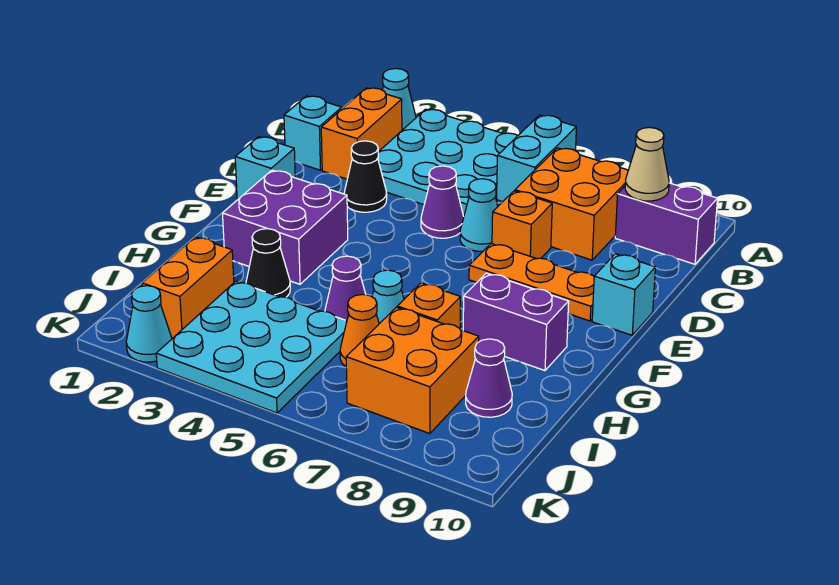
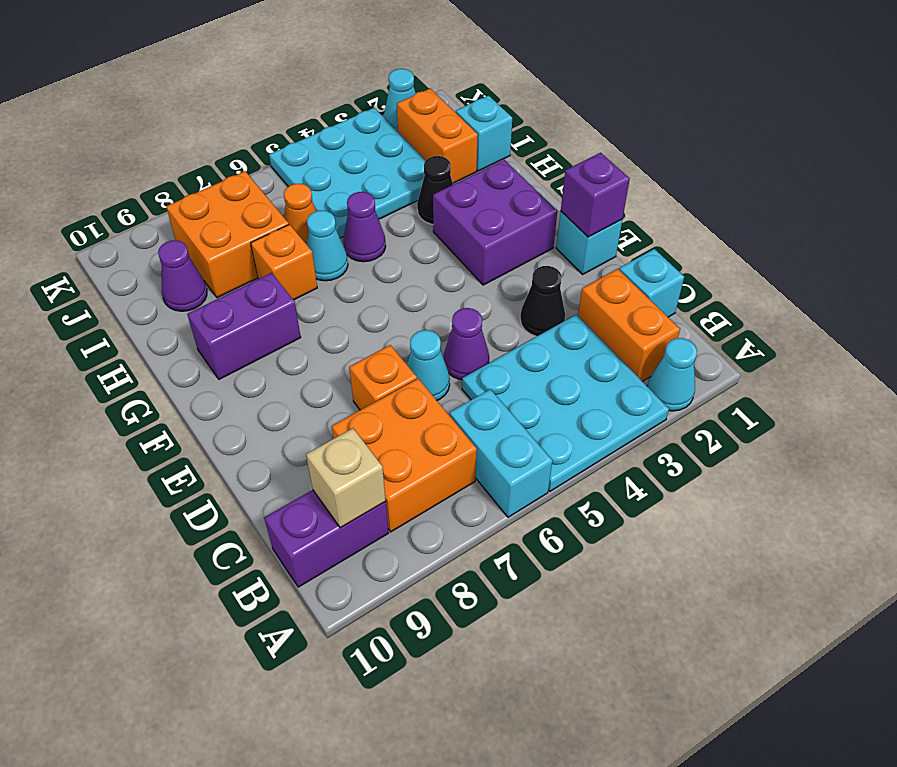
tan 1x1 cone [625,127,669,201] -> tan 1x1 brick [306,428,386,528]
none -> purple 1x1 brick [561,153,630,237]
orange 1x3 plate [469,244,594,321] -> none
cyan 1x1 brick [592,254,655,335] -> cyan 1x1 brick moved to [456,96,512,171]

